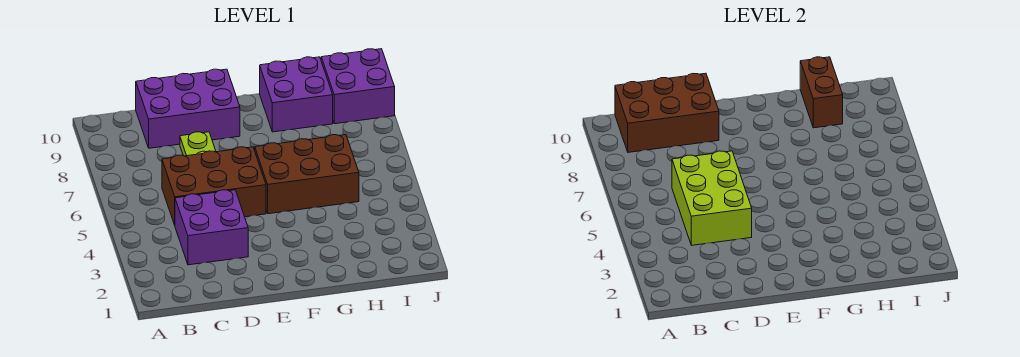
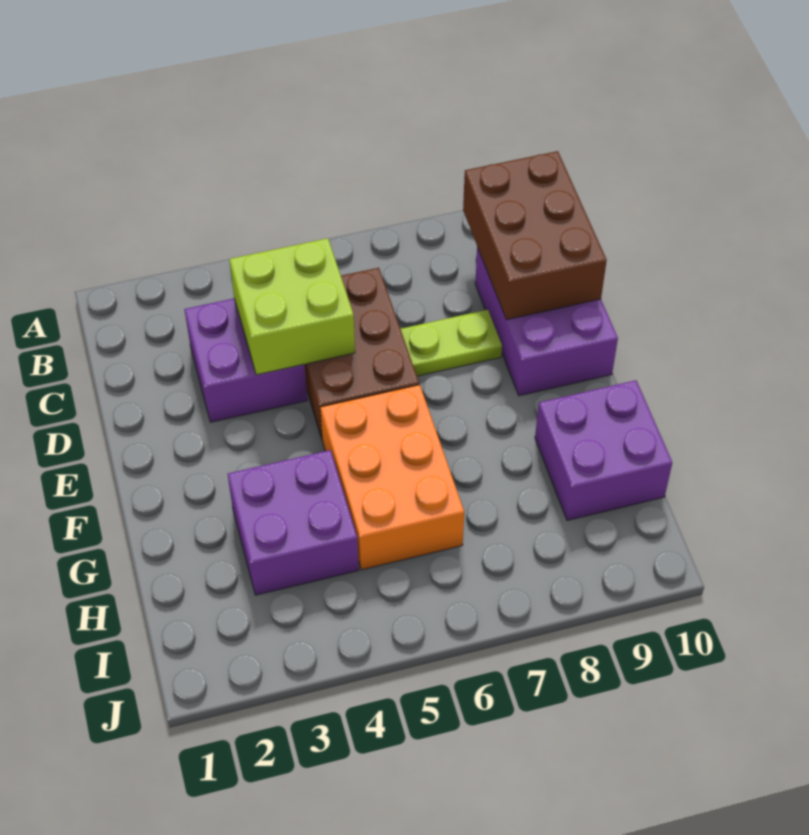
lime 2x3 brick [672,151,752,245] -> lime 2x2 brick [229,238,355,375]
brown 2x3 brick [255,135,359,214] -> orange 2x3 brick [320,385,464,570]
brown 1x2 brick [800,57,843,128] -> none
purple 2x2 brick [321,49,395,124] -> purple 2x2 brick moved to [228,450,359,595]

